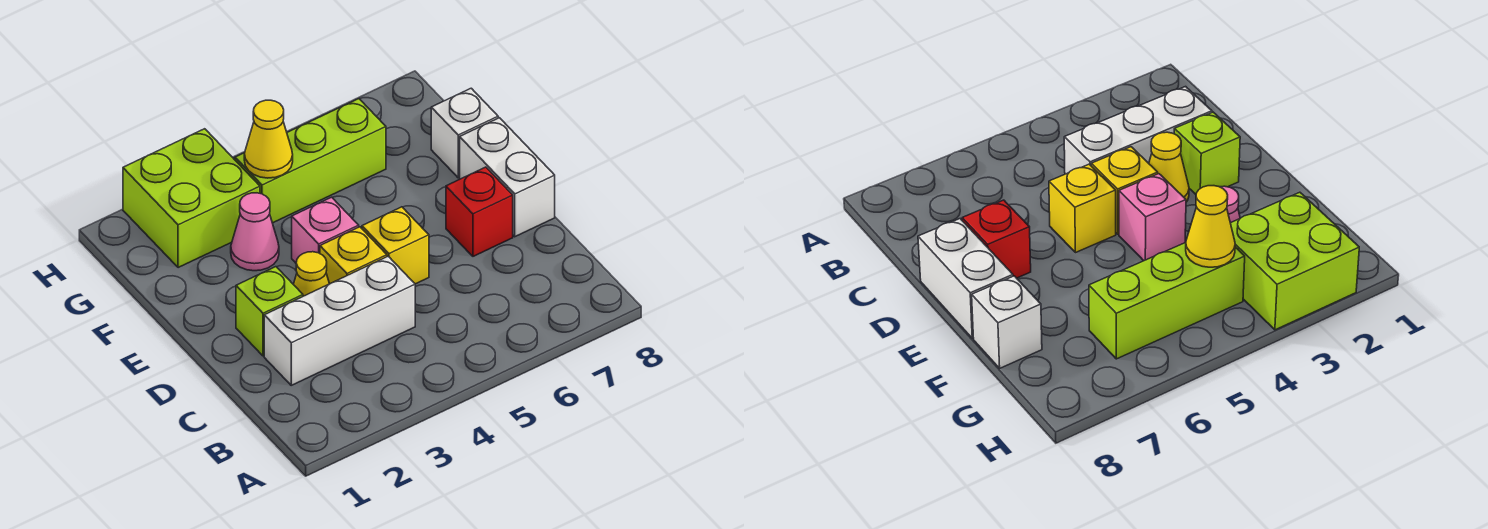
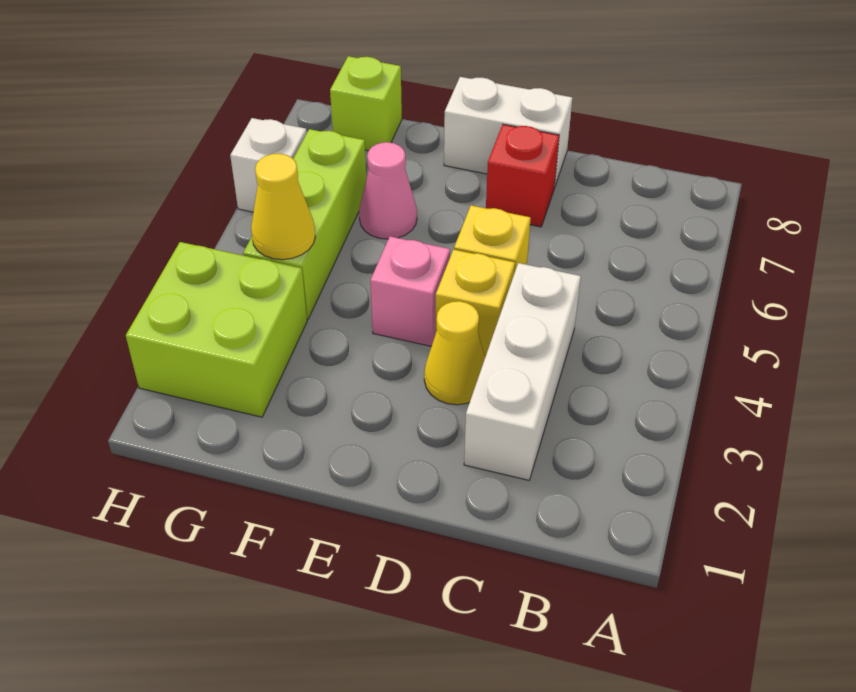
lime 1x1 brick [236,267,303,356] -> lime 1x1 brick moved to [330,56,402,151]
pink 1x1 cone [231,193,279,271] -> pink 1x1 cone moved to [359,142,417,239]
white 1x1 brick [431,88,498,178] -> white 1x1 brick moved to [230,118,307,212]

